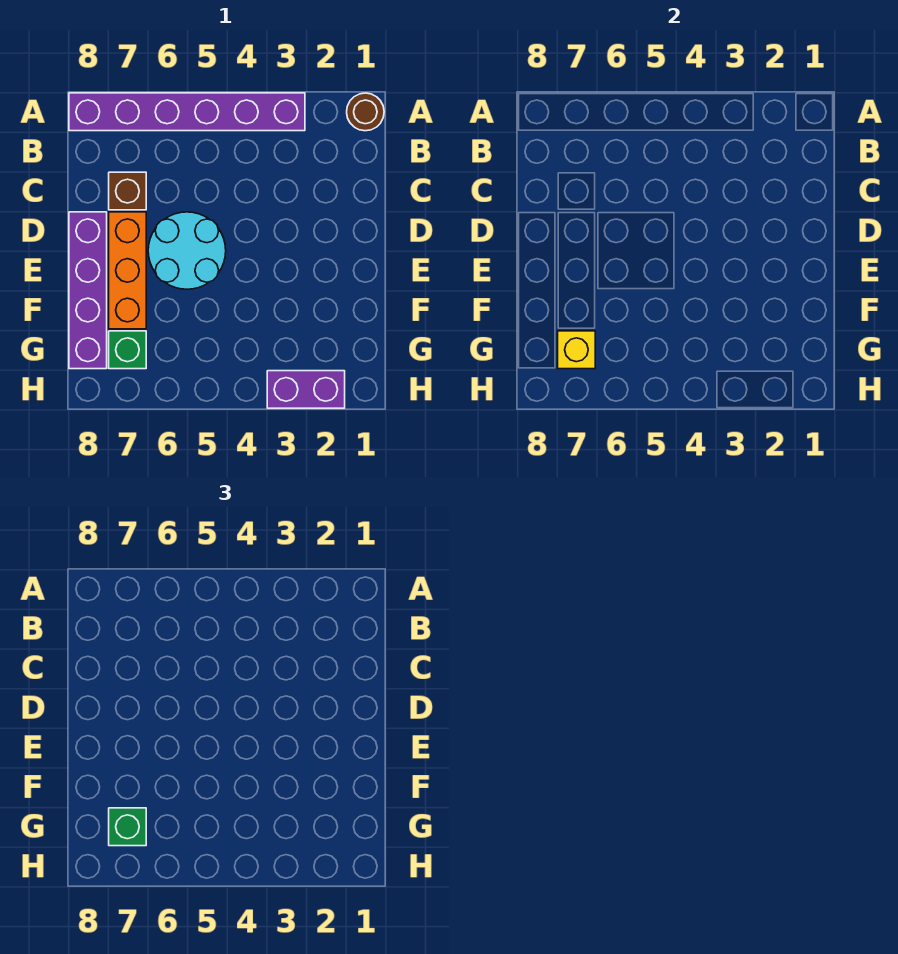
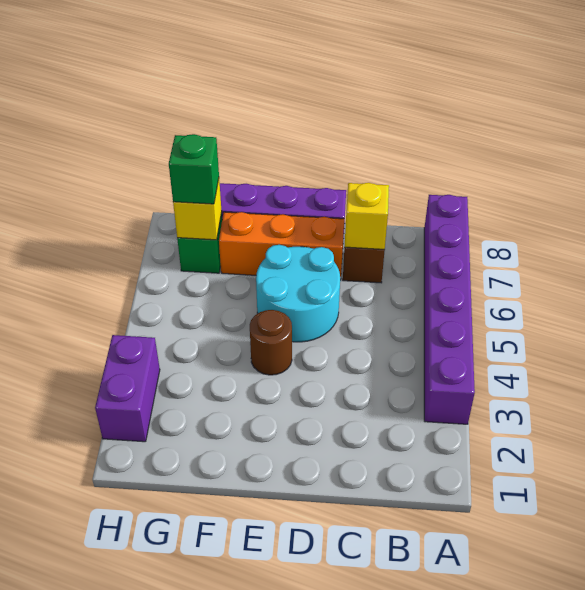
brown 1x1 round brick [347,93,384,131] -> brown 1x1 round brick moved to [250,310,292,375]
none -> yellow 1x1 brick [345,183,389,249]

